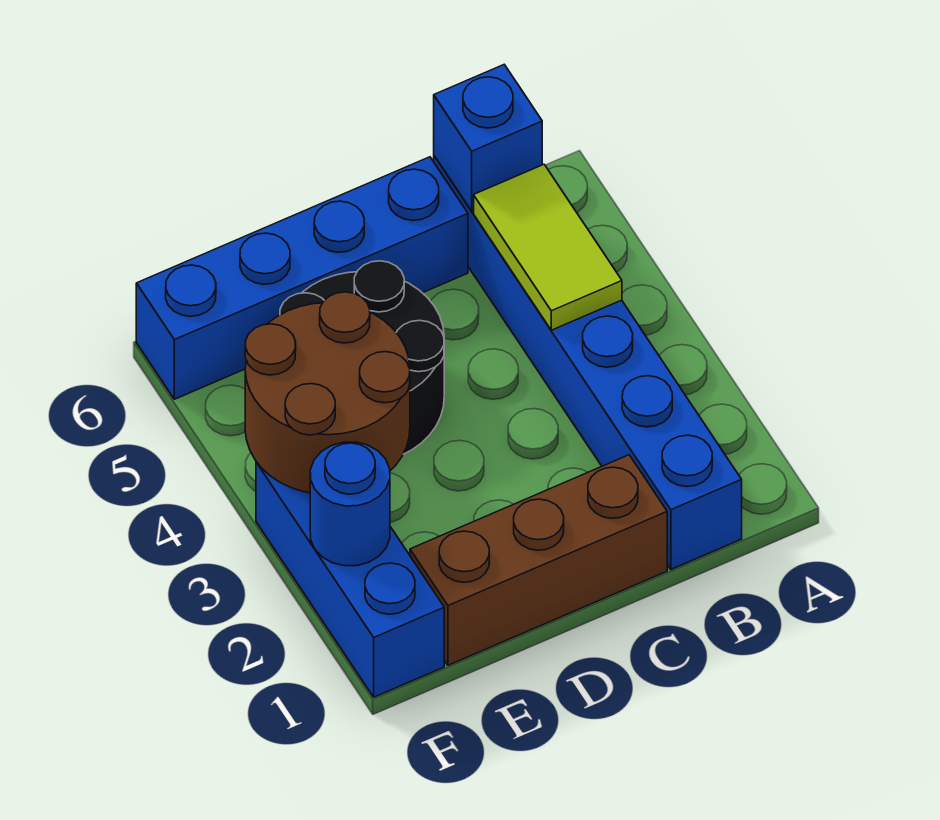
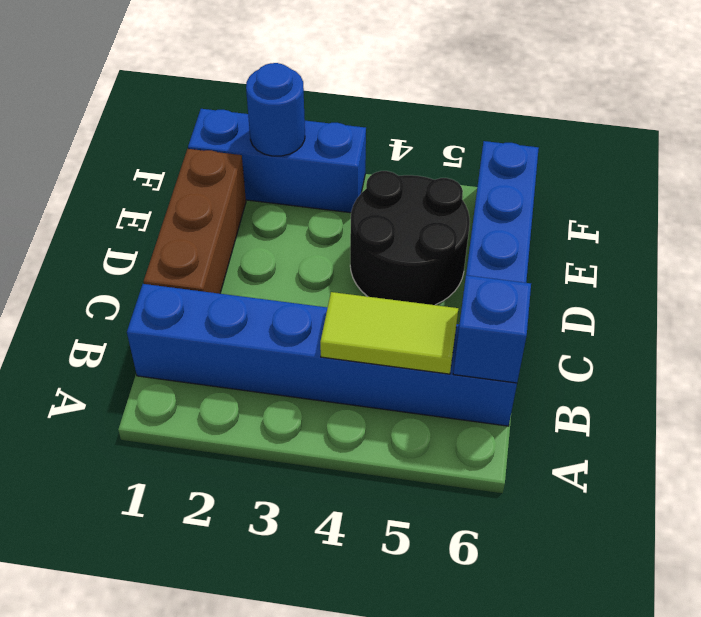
brown 2x2 round brick [245,292,410,493] -> none

